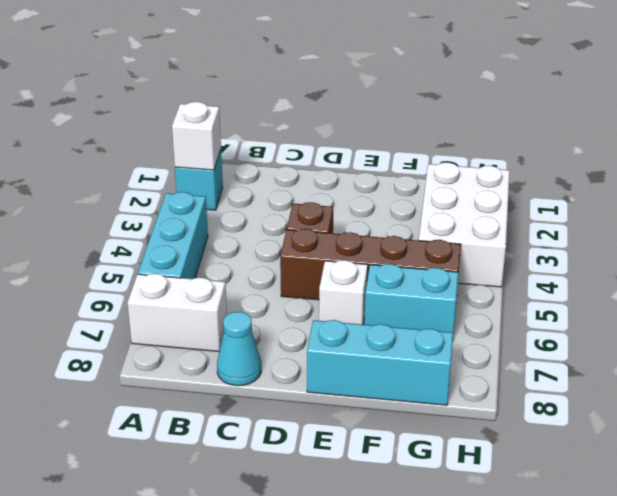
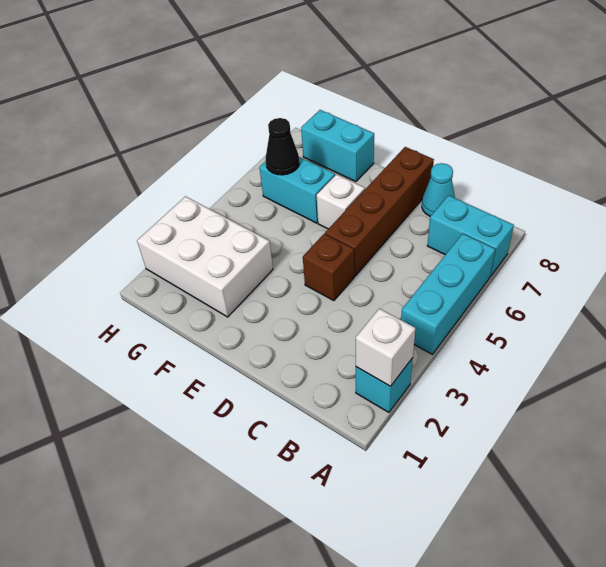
white 1x2 brick [128,274,227,352] -> cyan 1x2 brick [427,195,514,277]
brown 1x4 brick [280,229,461,300] -> brown 1x4 brick turned to [325,147,434,276]
cyan 1x3 brick [307,320,453,405] -> cyan 1x2 brick [301,110,374,182]
white 2x3 brick [419,162,510,287] -> white 2x3 brick turned to [137,196,273,317]
none -> black 1x1 cone [265,118,299,175]

